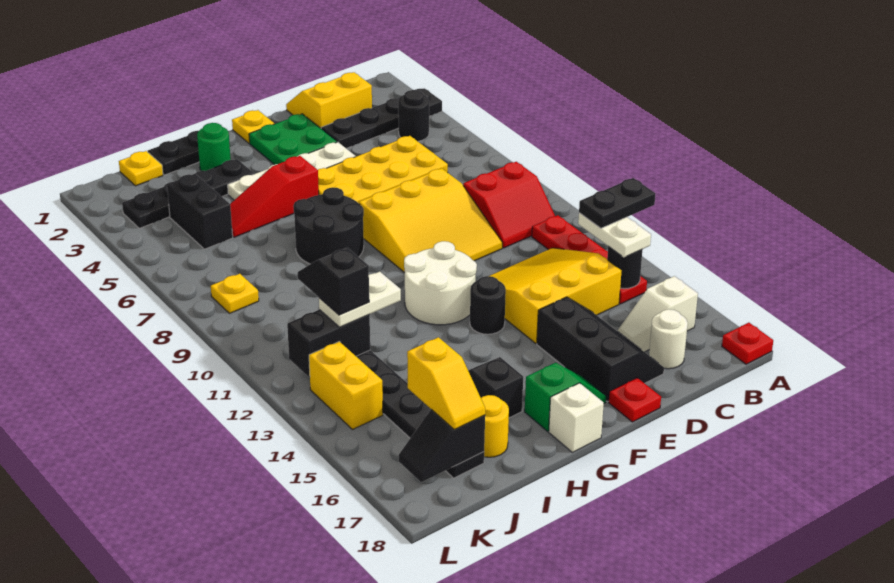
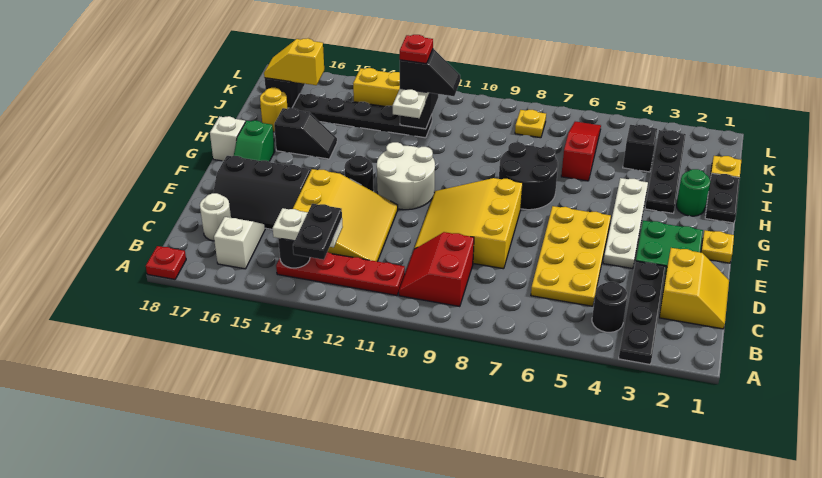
red 1x1 plate [609,378,661,422] -> red 1x1 plate moved to [400,35,433,64]
red 1x3 slope [230,156,319,237] -> red 1x3 slope moved to [561,122,601,181]
black 1x2 brick [167,174,233,249] -> black 1x1 brick [623,125,657,172]

